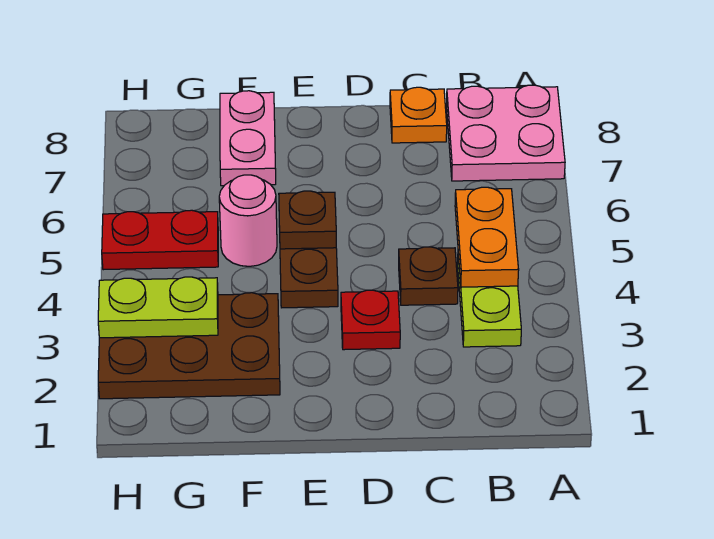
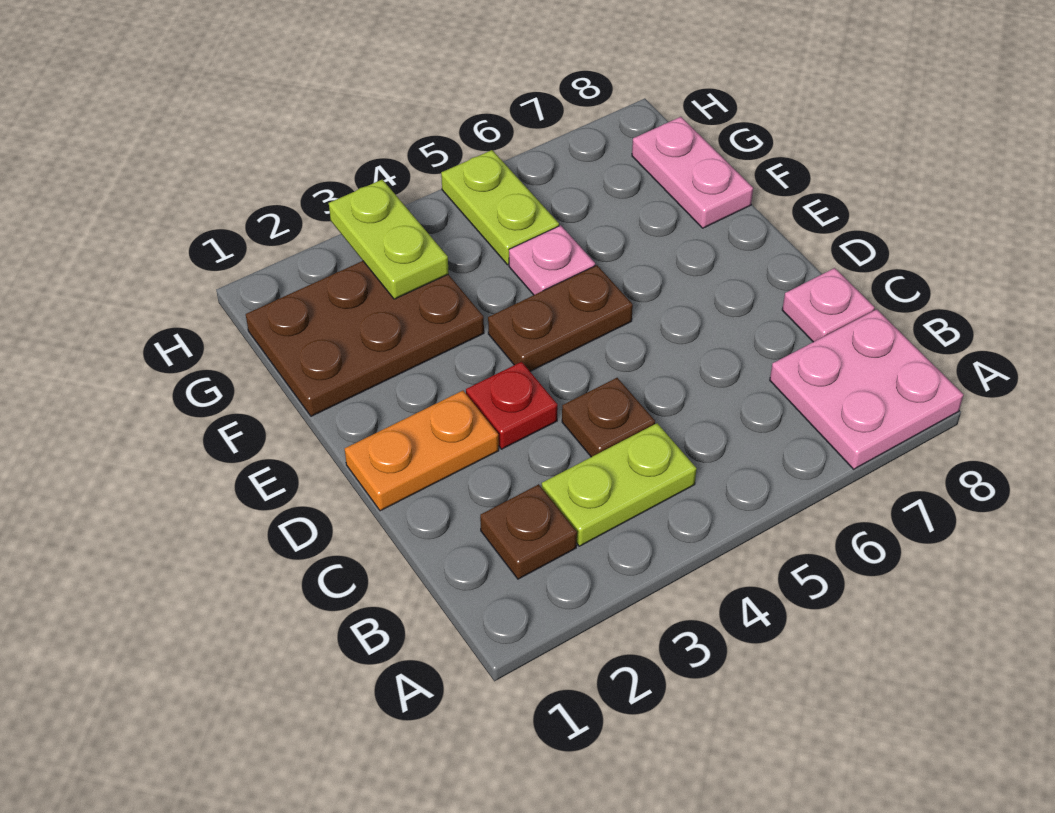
orange 1x2 plate [455,187,519,287] -> orange 1x2 plate moved to [345,391,499,511]
orange 1x1 plate [390,87,447,143] -> pink 1x1 plate [782,268,875,342]
brown 1x1 plate [279,191,336,249] -> brown 1x1 plate moved to [480,484,577,579]
brown 2x3 plate [98,293,280,399] -> brown 2x3 plate turned to [246,261,484,416]
pink 1x1 round brick [219,175,277,266] -> pink 1x1 plate [509,225,595,295]
pink 1x2 plate [220,91,276,186] -> pink 1x2 plate turned to [632,117,753,228]
red 1x2 plate [102,210,218,270] -> lime 1x2 plate [441,150,559,265]

